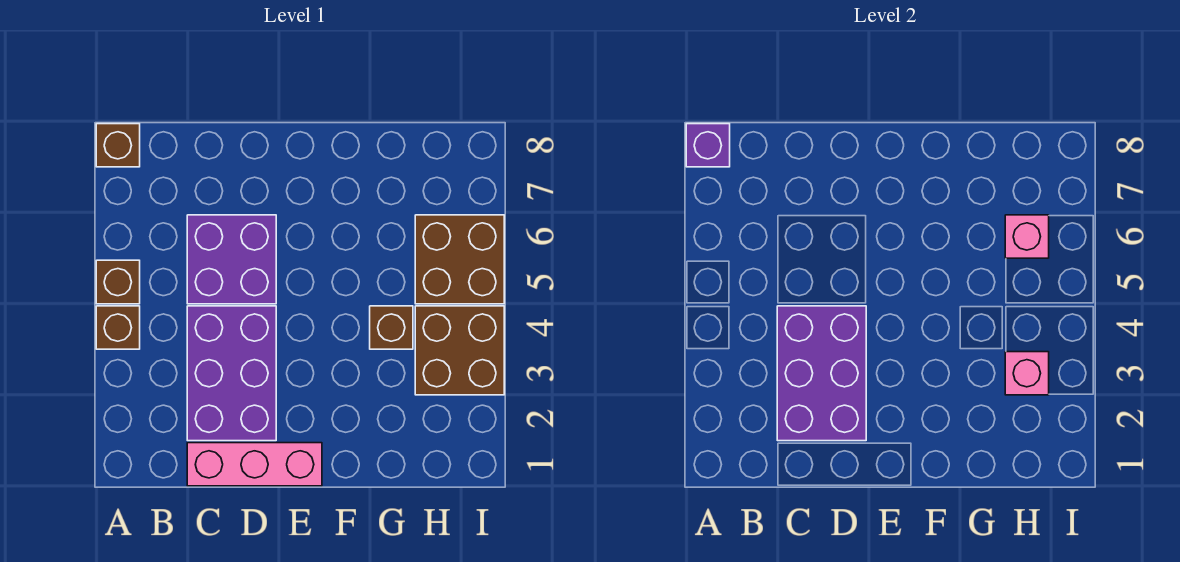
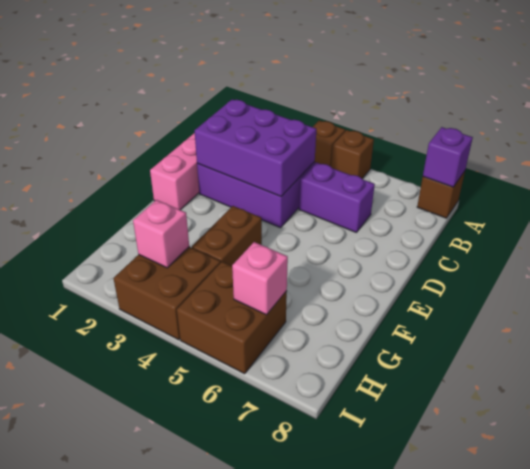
purple 2x2 brick [187,215,276,304] -> purple 1x2 brick [299,162,375,233]
brown 1x1 brick [370,306,413,349] -> brown 1x2 brick [192,206,262,266]

